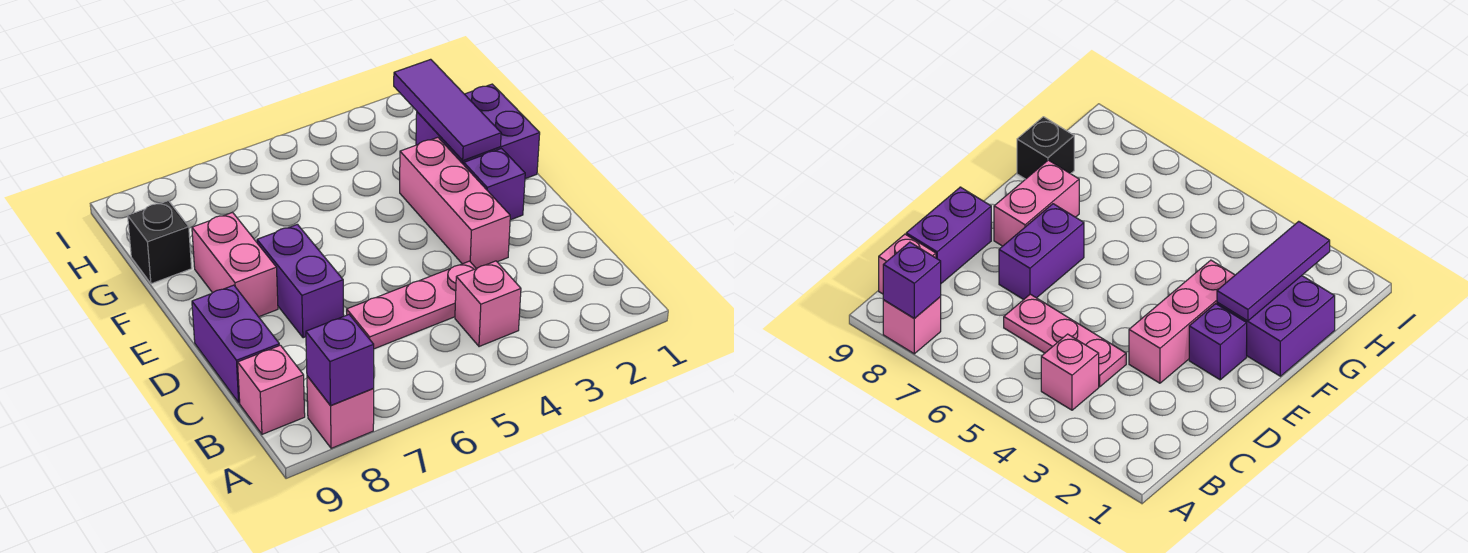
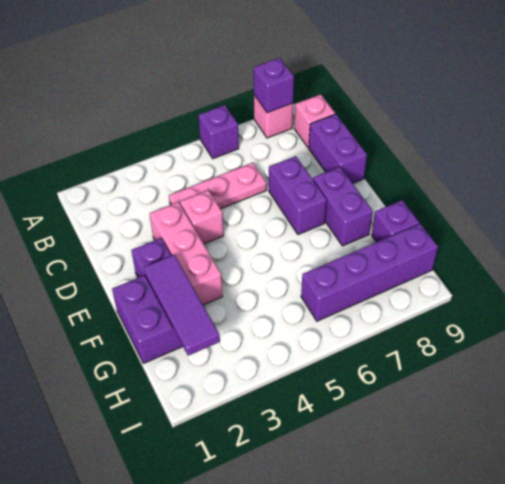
none -> purple 1x1 brick [199,105,239,159]
pink 1x1 brick [455,261,521,347] -> pink 1x1 brick moved to [180,190,224,244]
pink 1x2 brick [192,212,278,317] -> purple 1x2 brick [313,167,373,246]
black 1x1 brick [128,201,192,284] -> purple 1x1 brick [372,200,419,242]
none -> purple 1x4 brick [301,224,438,321]

